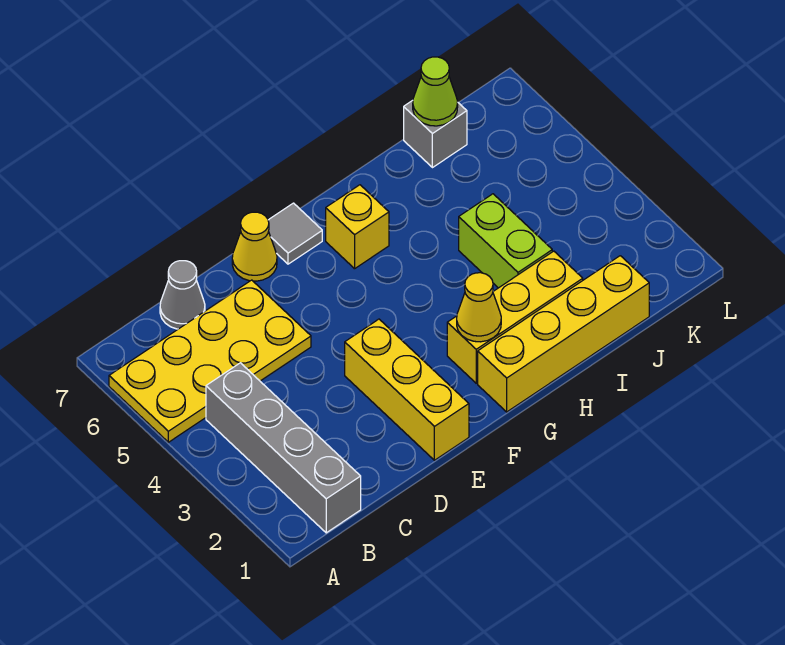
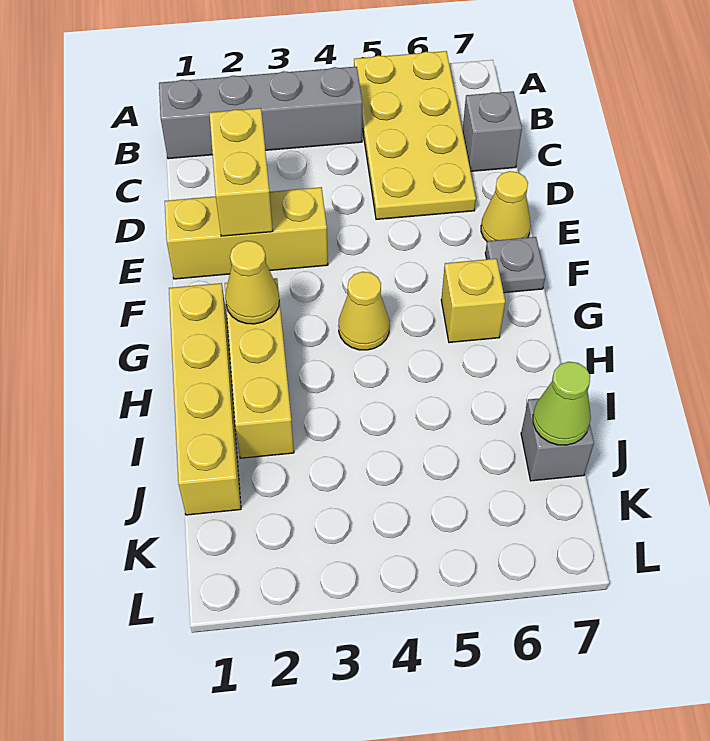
grey 1x1 cone [160,261,205,329] -> grey 1x1 brick [463,91,522,171]
none -> yellow 1x2 brick [210,108,273,236]
grey 1x1 tile [268,203,322,264] -> grey 1x1 plate [485,237,545,293]
none -> yellow 1x1 cone [338,272,390,350]
lime 1x2 brick [459,194,552,288] -> none

